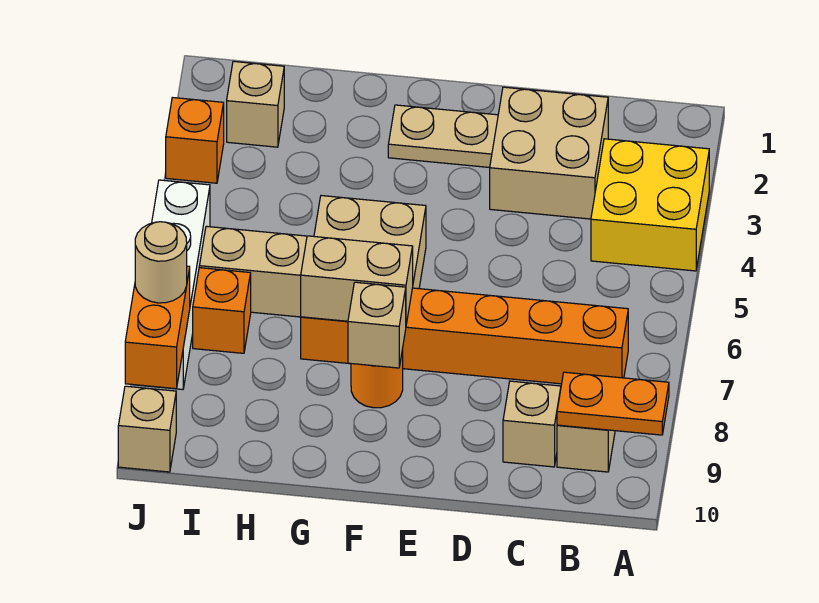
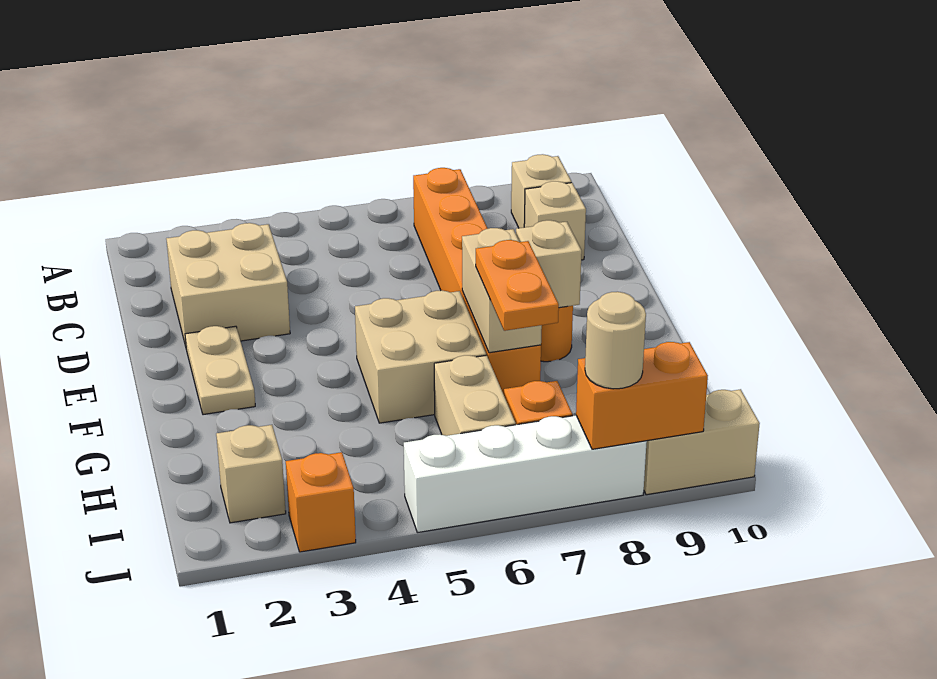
yellow 2x2 brick [591,139,709,271] -> none
orange 1x2 plate [557,372,669,435] -> orange 1x2 plate moved to [476,240,559,331]
tan 1x1 brick [118,386,176,472] -> tan 1x2 brick [644,389,760,495]

